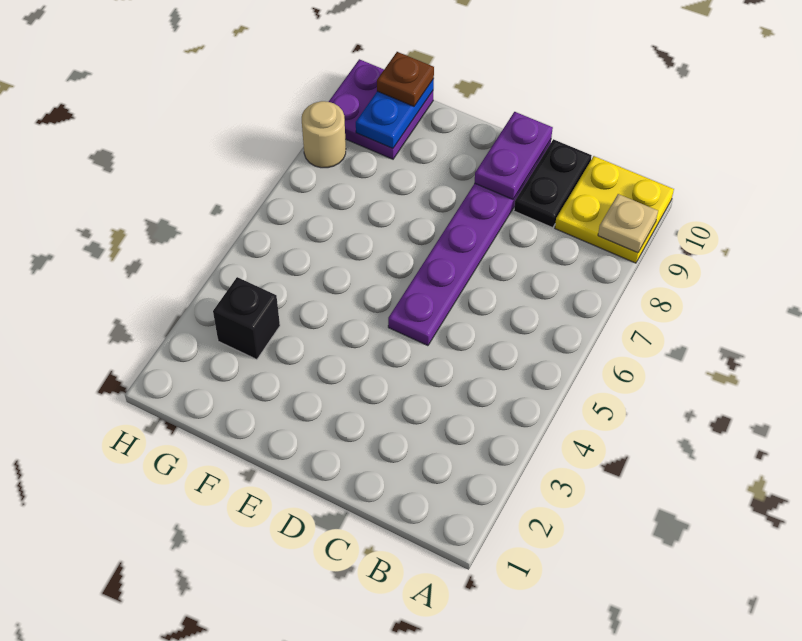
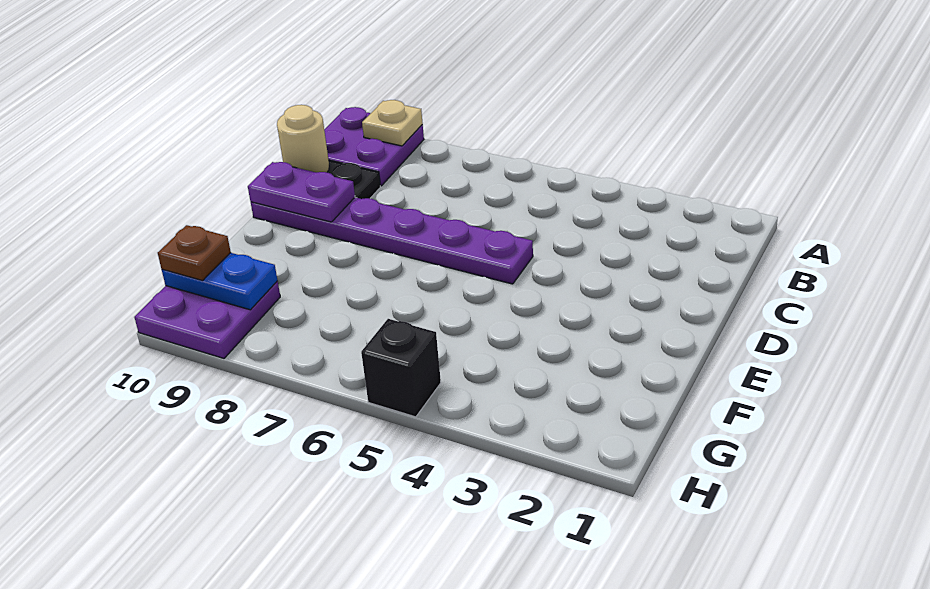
yellow 2x2 plate [555,156,674,263] -> purple 2x2 plate [324,107,424,186]
black 1x1 brick [213,277,280,359] -> black 1x1 brick moved to [361,319,441,417]
tan 1x1 round brick [302,101,346,168] -> tan 1x1 round brick moved to [277,105,329,173]

